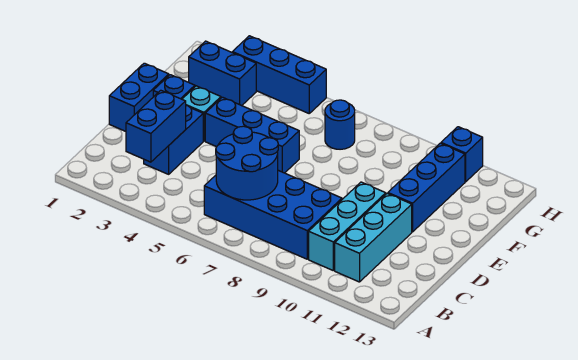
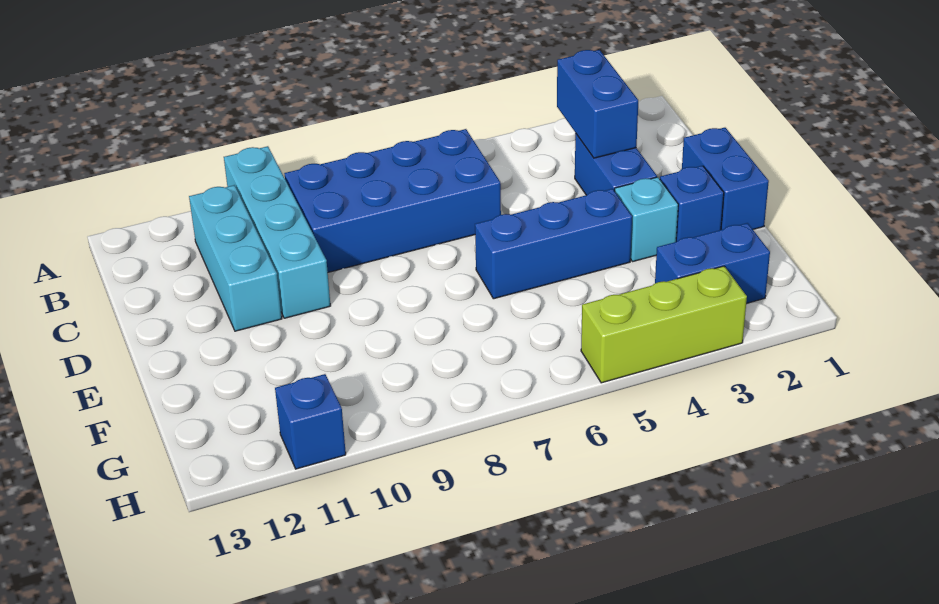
blue 2x2 round brick [216,126,278,200] -> none
cyan 1x3 brick [309,182,386,270] -> cyan 1x4 brick [224,146,331,318]
blue 1x3 brick [388,143,465,232] -> none
blue 1x1 round brick [325,100,355,149] -> none
blue 1x3 brick [232,36,326,113] -> lime 1x3 brick [581,266,747,383]

